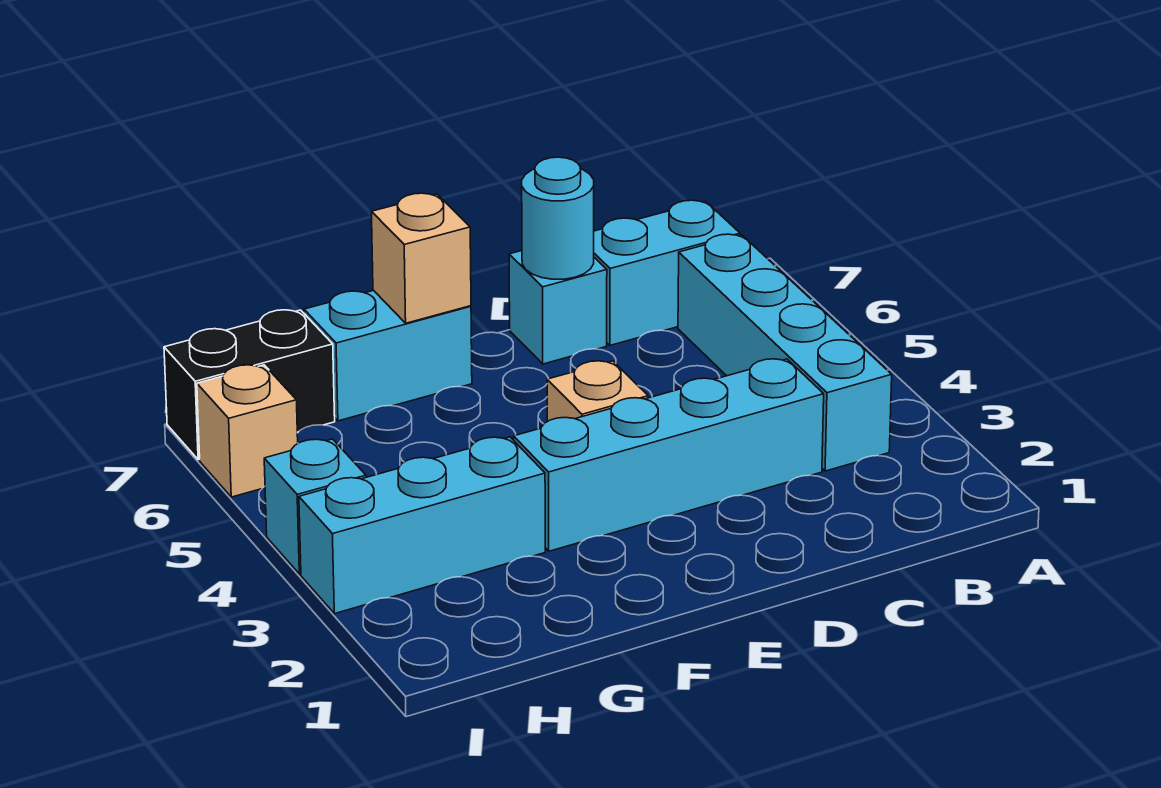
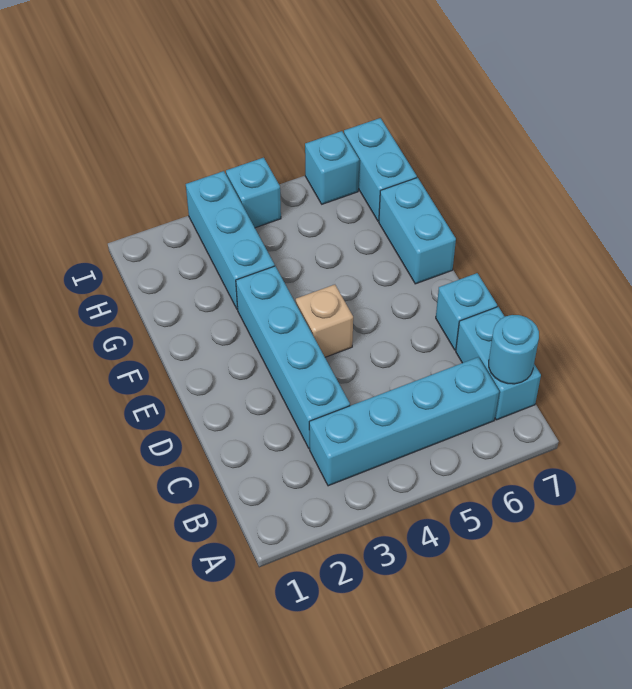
cyan 1x1 round brick [522,157,594,279] -> cyan 1x1 round brick moved to [489,315,539,384]
tan 1x1 brick [372,193,471,323] -> none
black 1x2 brick [164,310,335,460] -> cyan 1x2 brick [344,118,417,221]
tan 1x1 brick [197,365,298,497] -> cyan 1x1 brick [305,131,359,204]

